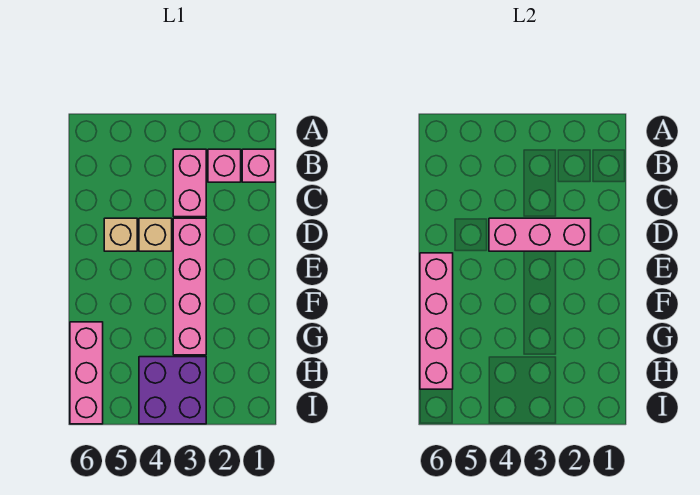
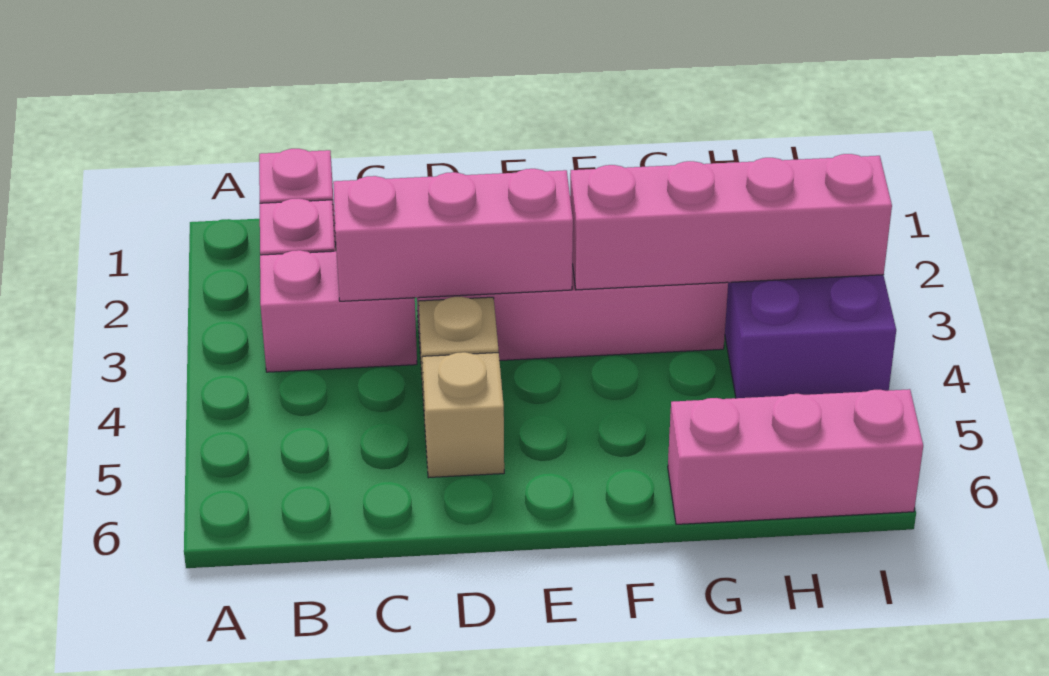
pink 1x3 brick [489,218,591,251] -> pink 1x3 brick turned to [333,169,573,301]
pink 1x4 brick [420,253,453,389] -> pink 1x4 brick moved to [570,154,892,290]

